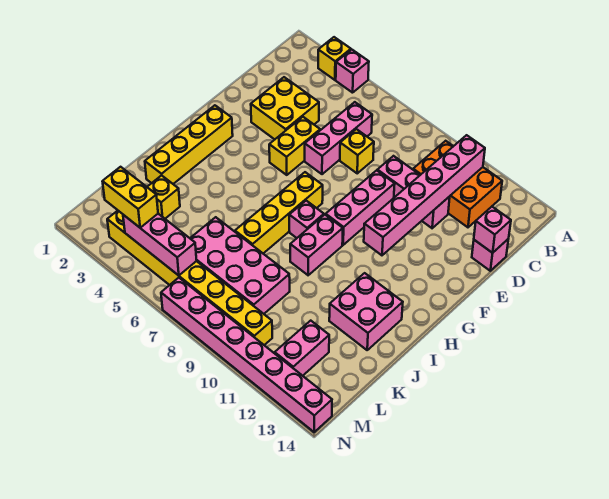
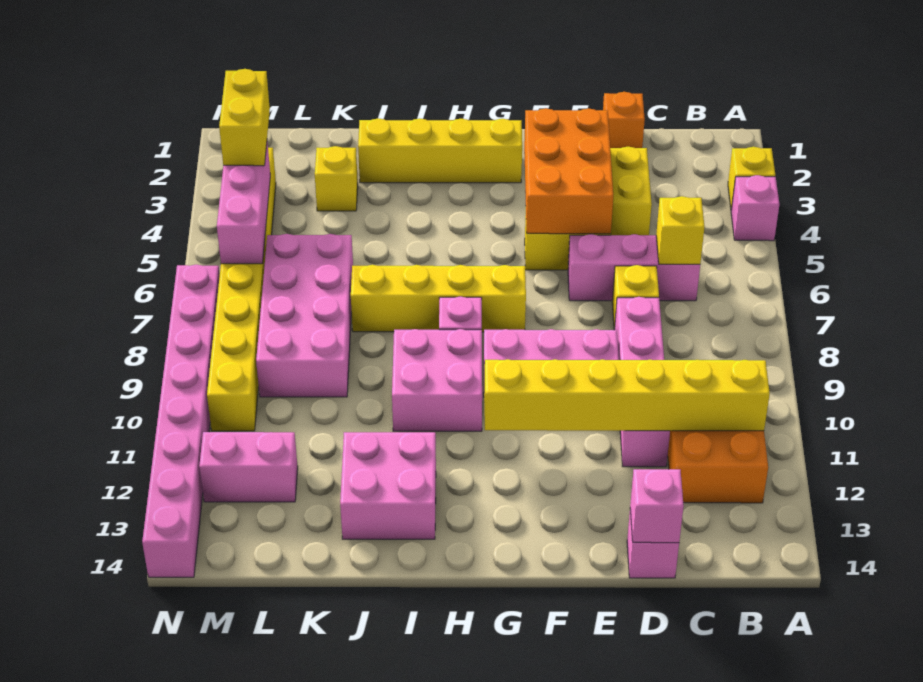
pink 1x6 brick [364,135,485,255] -> yellow 1x6 brick [484,359,770,431]
none -> yellow 1x1 brick [656,196,705,264]
none -> orange 1x1 brick [603,92,645,148]
pink 1x3 brick [377,156,450,228] -> pink 1x4 brick [615,297,670,467]
none -> orange 2x3 brick [524,108,613,234]
pink 1x2 brick [290,215,343,275] -> pink 2x2 brick [392,329,482,431]

